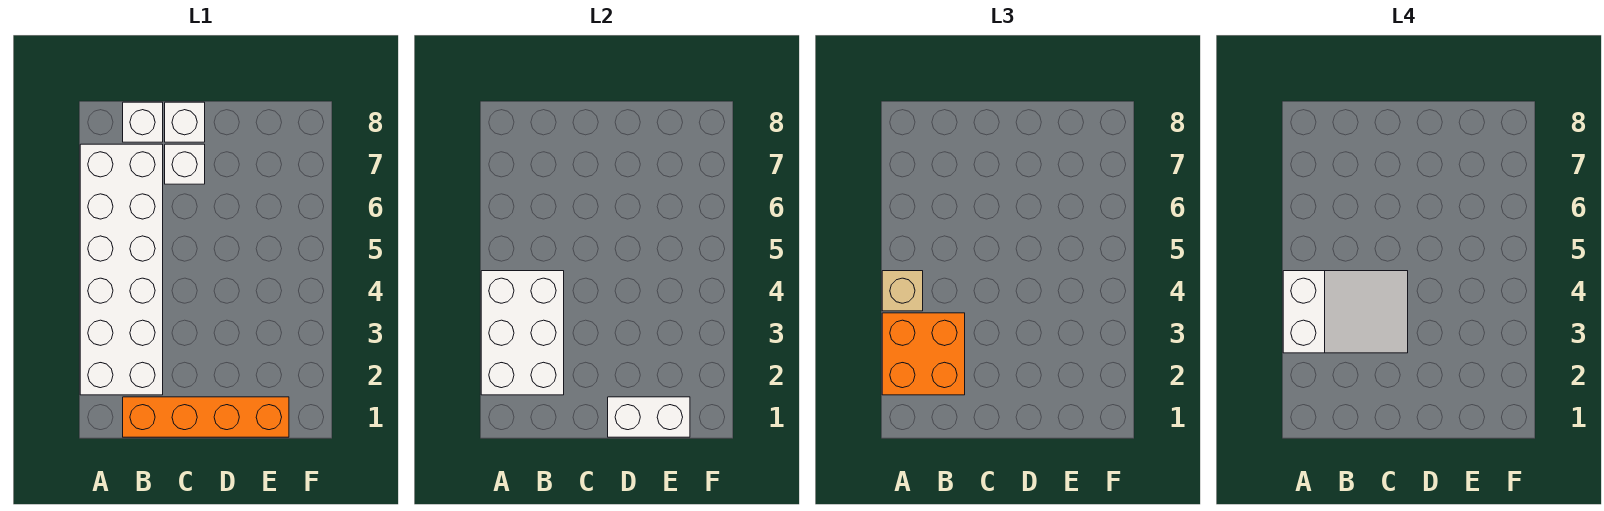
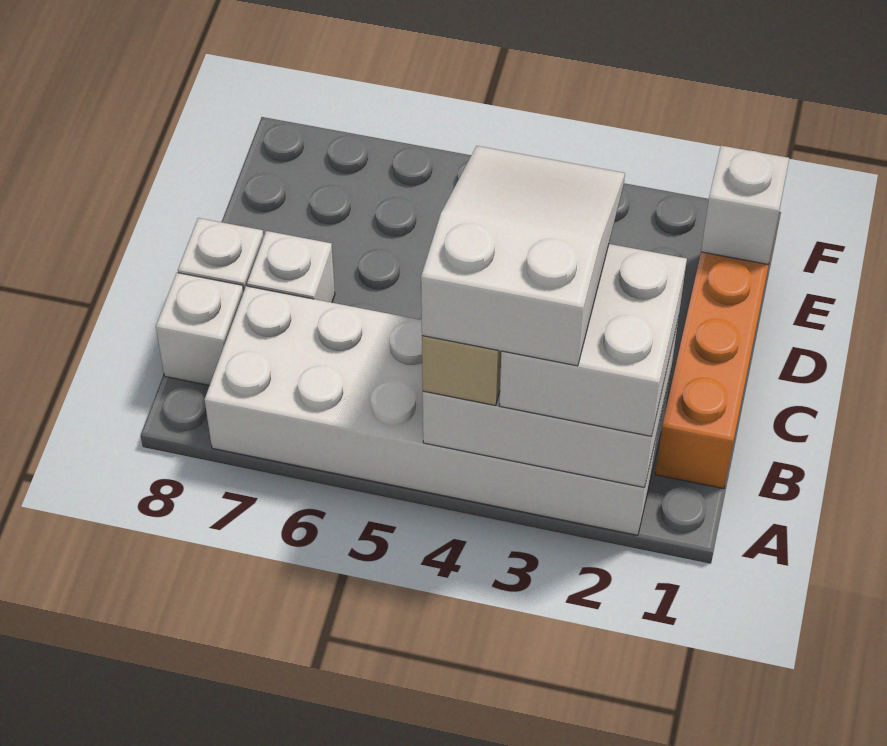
orange 2x2 brick [882,313,965,395] -> white 2x2 brick [499,244,687,437]
white 1x2 brick [608,397,690,437] -> white 1x1 brick [701,146,789,265]

